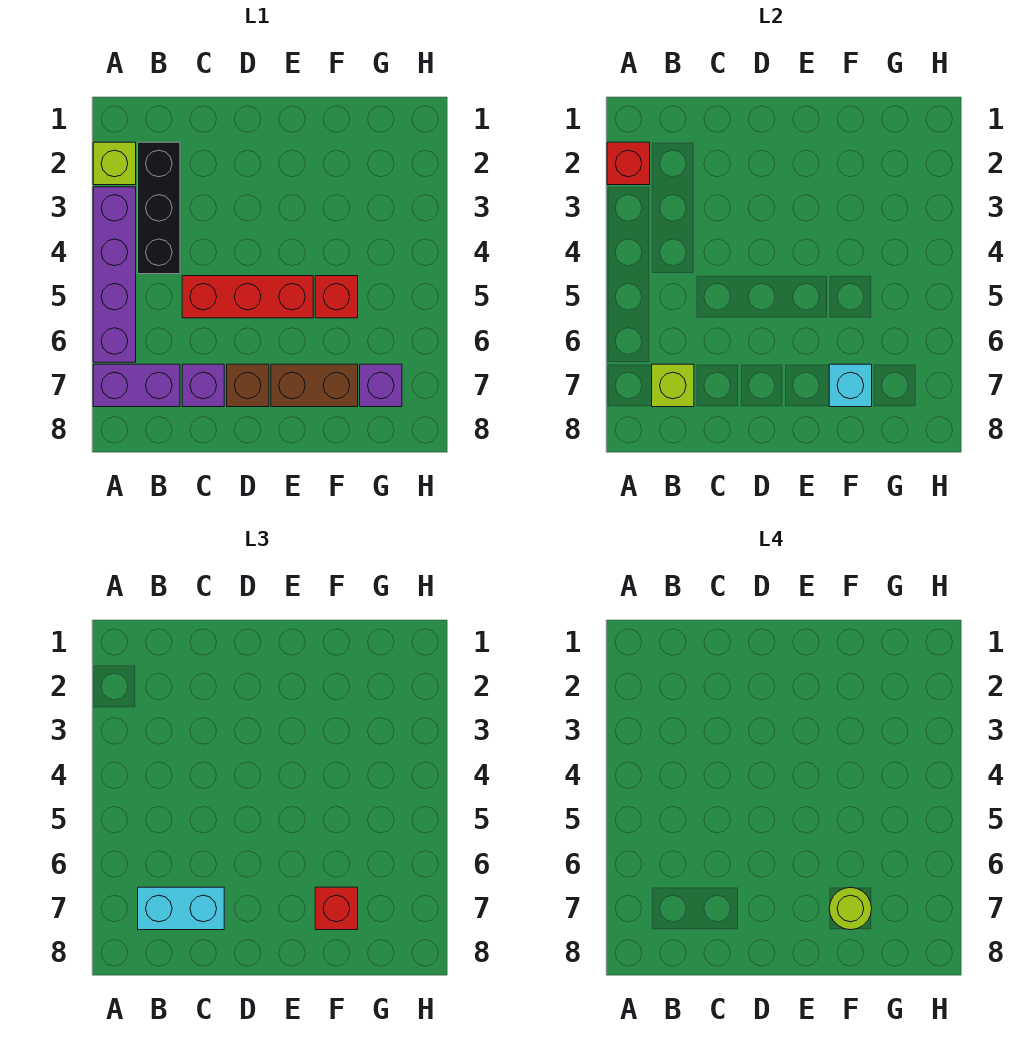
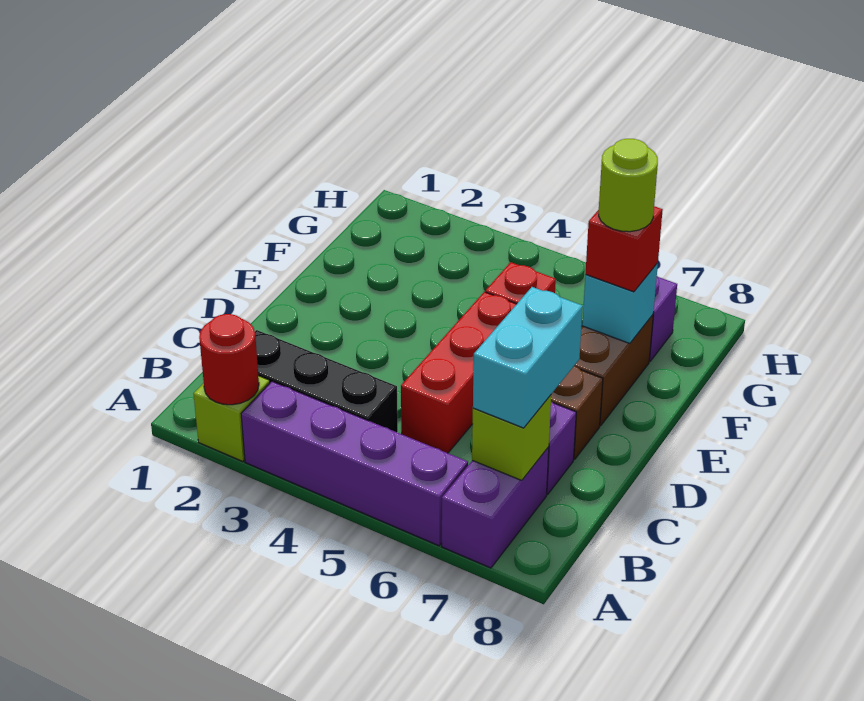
red 1x1 brick [607,142,650,185] -> red 1x1 round brick [199,314,259,405]

